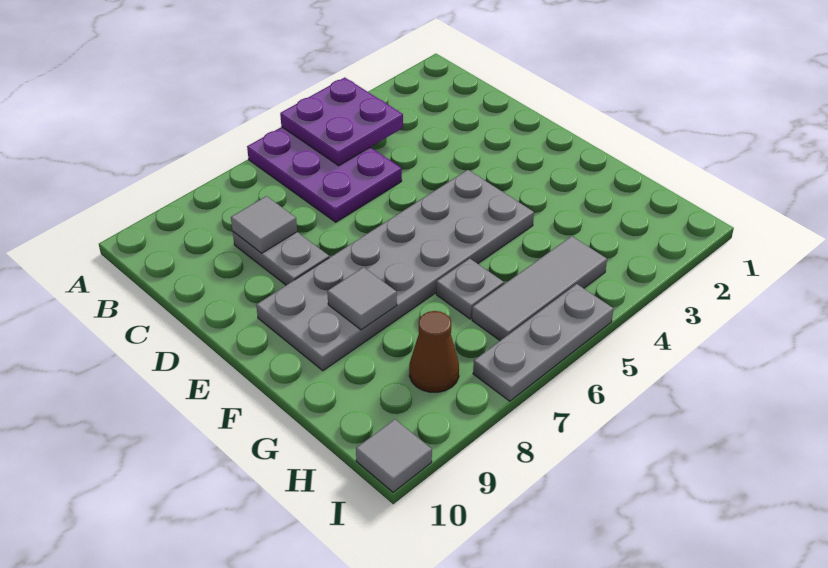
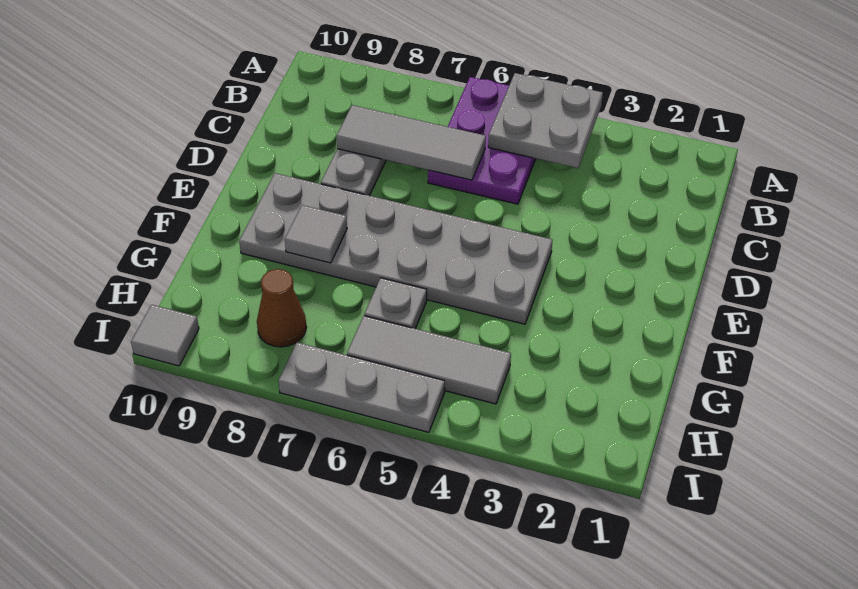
purple 2x2 plate [280,78,403,166] -> grey 2x2 plate [488,73,603,168]
grey 1x1 tile [231,196,297,253] -> grey 1x3 tile [337,105,486,180]

